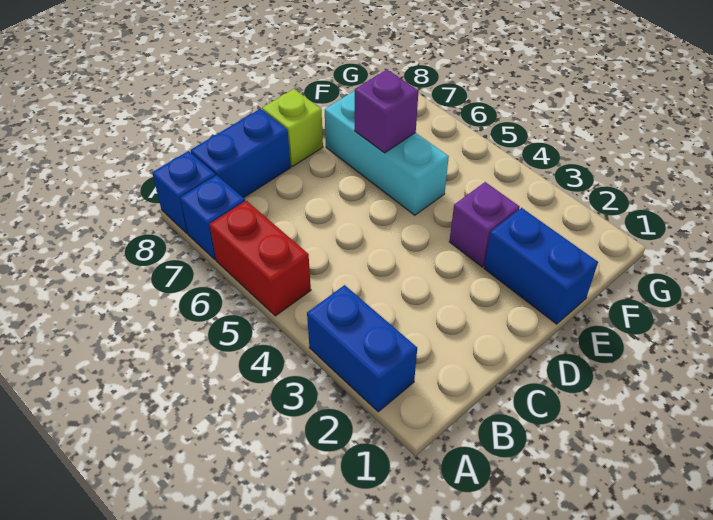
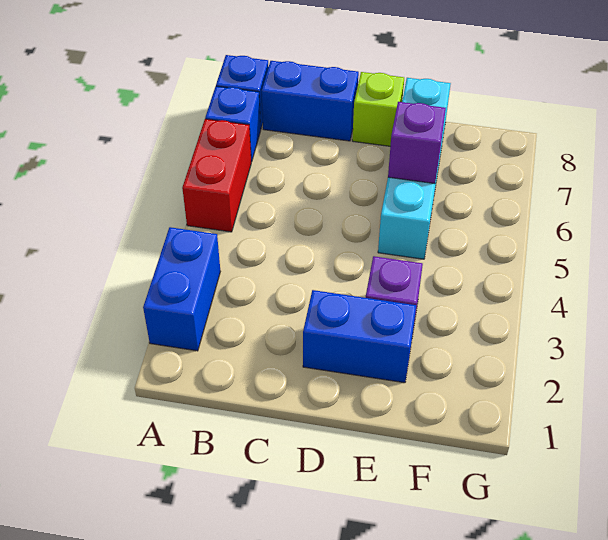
blue 1x2 brick [484,208,598,324] -> blue 1x2 brick turned to [303,290,416,383]
cyan 1x3 brick [325,91,449,215] -> cyan 1x4 brick [378,78,451,259]

